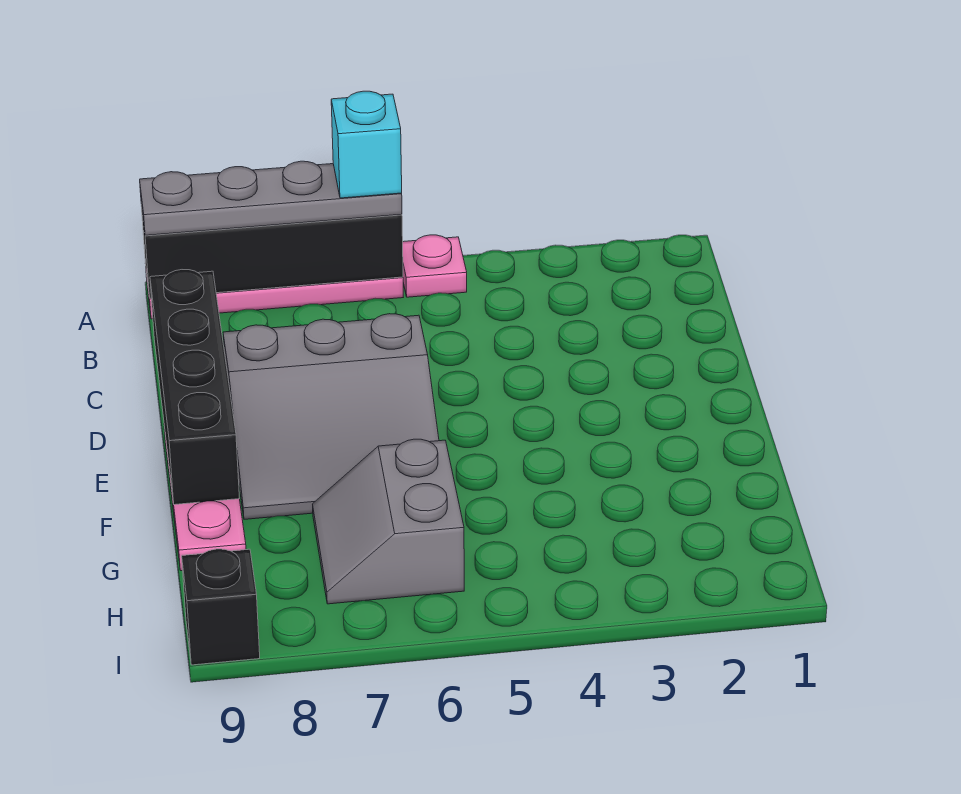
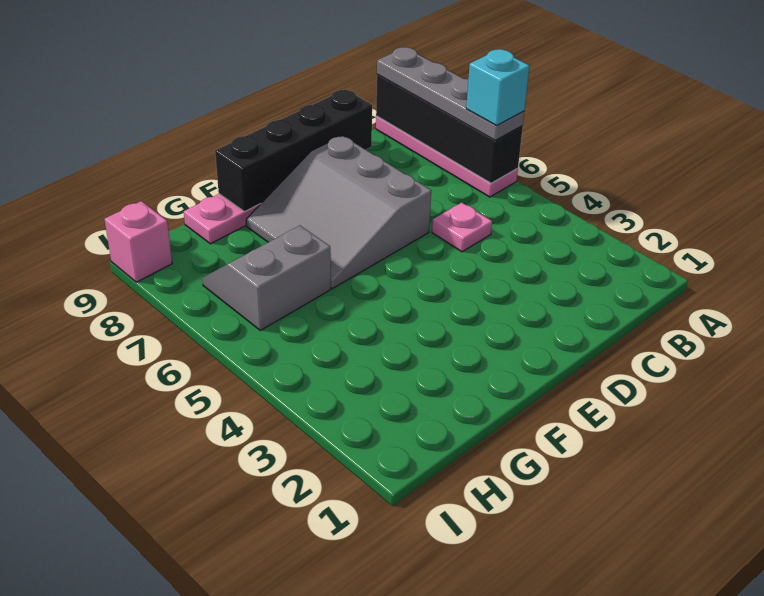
pink 1x1 plate [403,235,467,297] -> pink 1x1 plate moved to [432,203,492,252]
black 1x1 brick [182,549,260,665] -> pink 1x1 brick [105,201,172,282]

